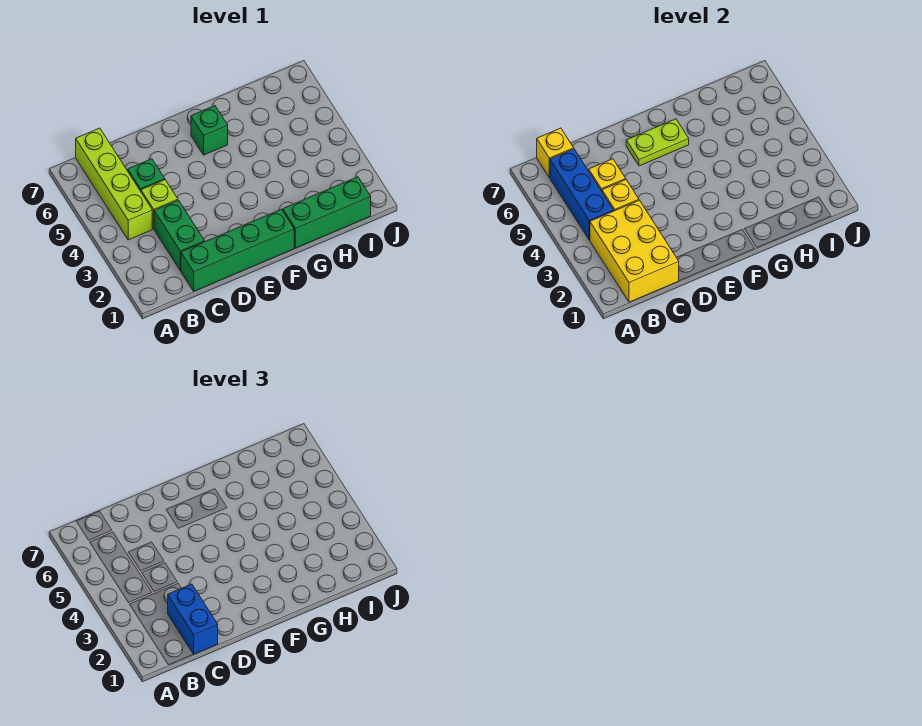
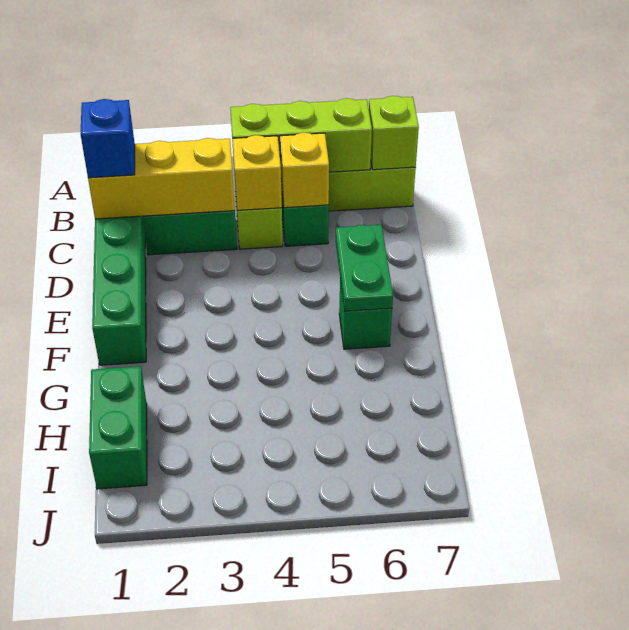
yellow 2x3 brick [590,200,679,302] -> yellow 1x3 brick [88,138,235,219]
blue 1x3 brick [550,149,613,240] -> lime 1x3 brick [230,98,372,172]
yellow 1x1 brick [537,128,574,178] -> lime 1x1 brick [369,96,419,170]
blue 1x2 brick [168,584,218,654] -> blue 1x1 brick [80,99,135,178]
lime 1x2 plate [626,119,689,166] -> green 1x2 plate [336,225,393,311]
green 1x3 brick [283,177,371,248] -> green 1x2 brick [89,366,147,489]

